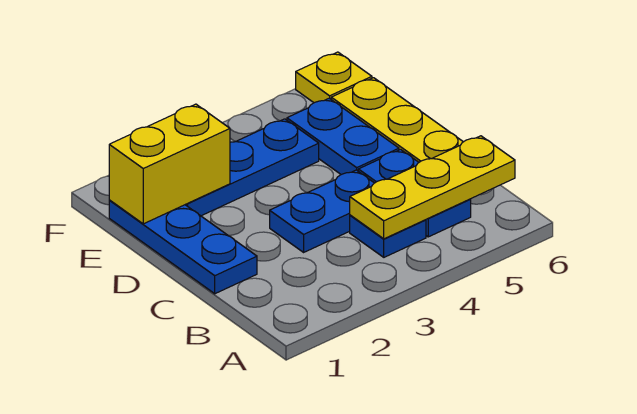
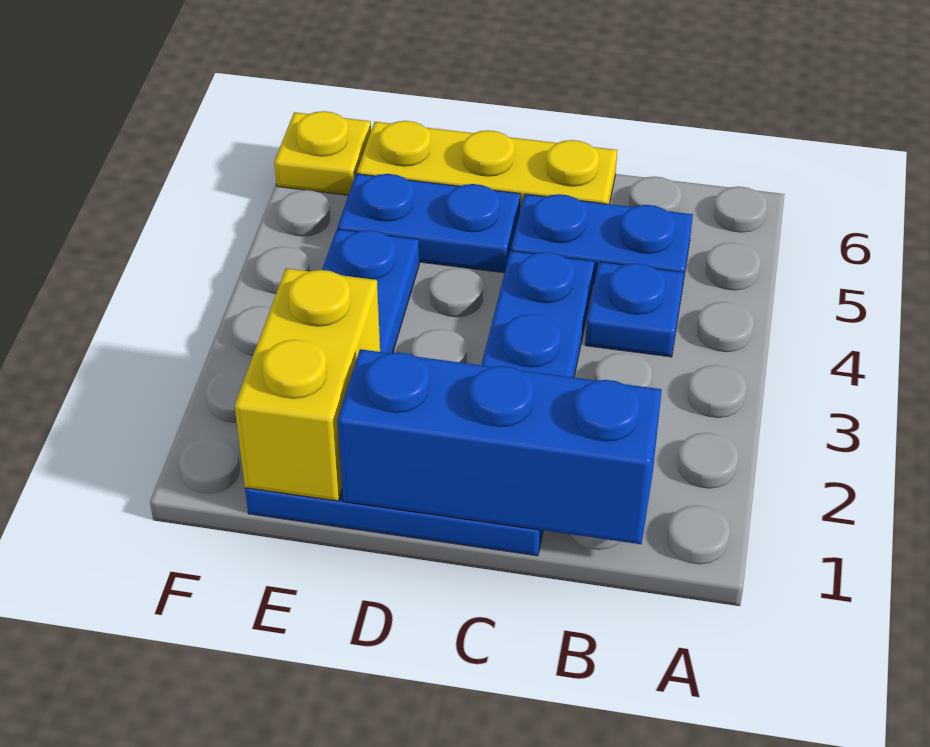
none -> blue 1x3 brick [338,349,662,544]
yellow 1x3 plate [350,136,515,239] -> none

